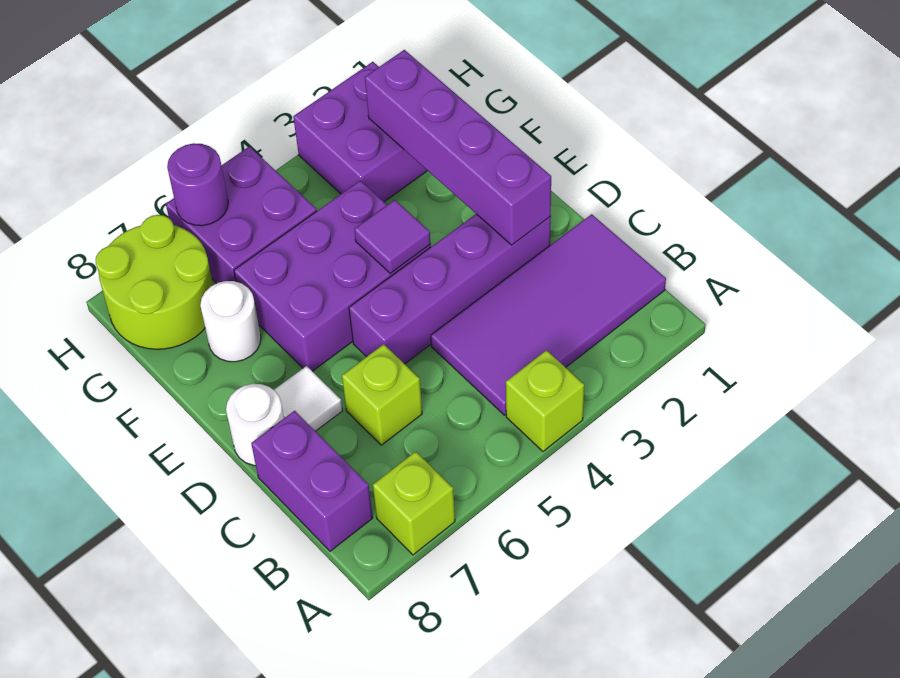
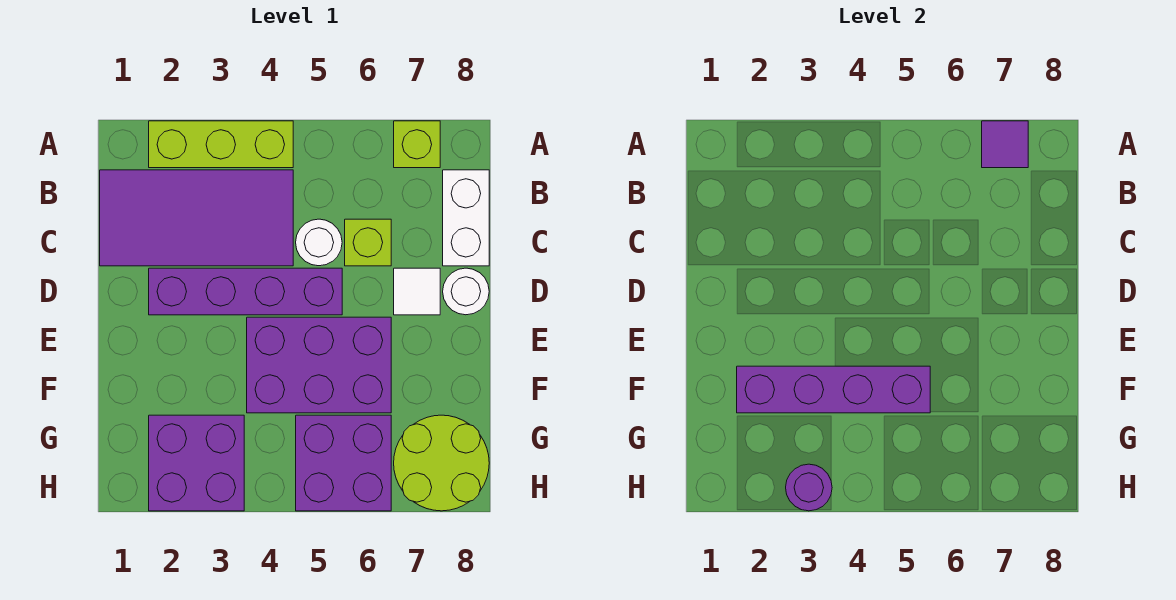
lime 1x1 brick [506,350,584,451] -> lime 1x3 brick [149,121,293,168]
purple 1x2 brick [251,411,373,551] -> white 1x2 brick [443,170,489,266]
purple 1x4 brick [365,50,551,245] -> purple 1x4 brick turned to [737,366,930,413]
purple 1x1 tile [354,200,431,273] -> purple 1x1 tile moved to [982,121,1028,168]
white 1x1 round brick [200,281,261,362] -> white 1x1 round brick moved to [296,219,342,266]
purple 1x1 round brick [167,143,228,226] -> purple 1x1 round brick moved to [786,464,832,511]

